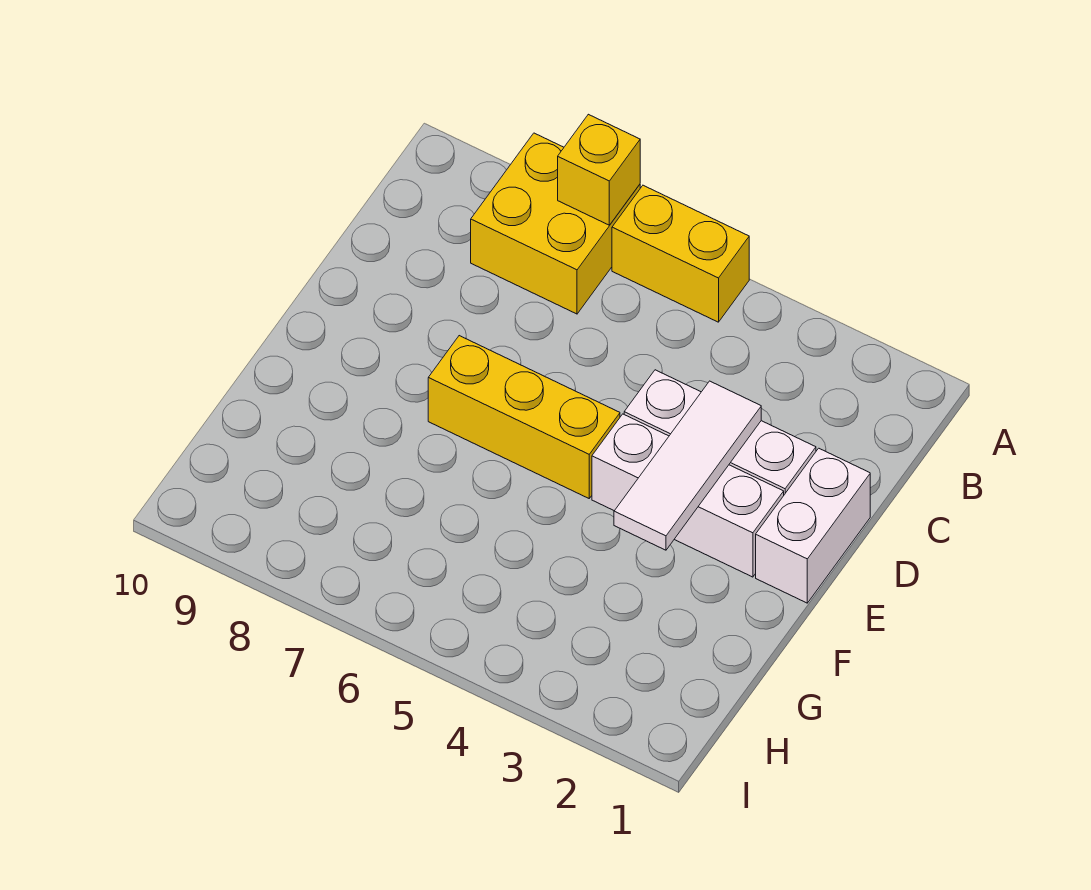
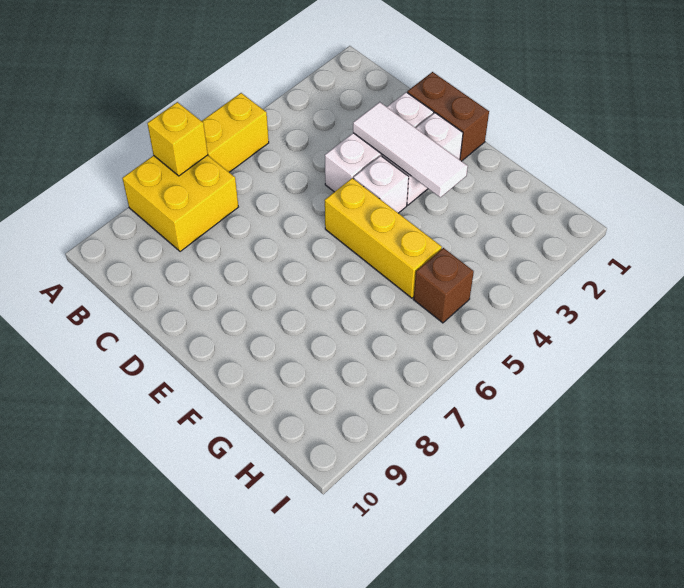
white 1x2 brick [756,448,870,603] -> brown 1x2 brick [407,72,489,161]
yellow 1x3 brick [428,336,620,498] -> yellow 1x3 brick turned to [325,178,442,298]
none -> brown 1x1 brick [414,248,474,323]

